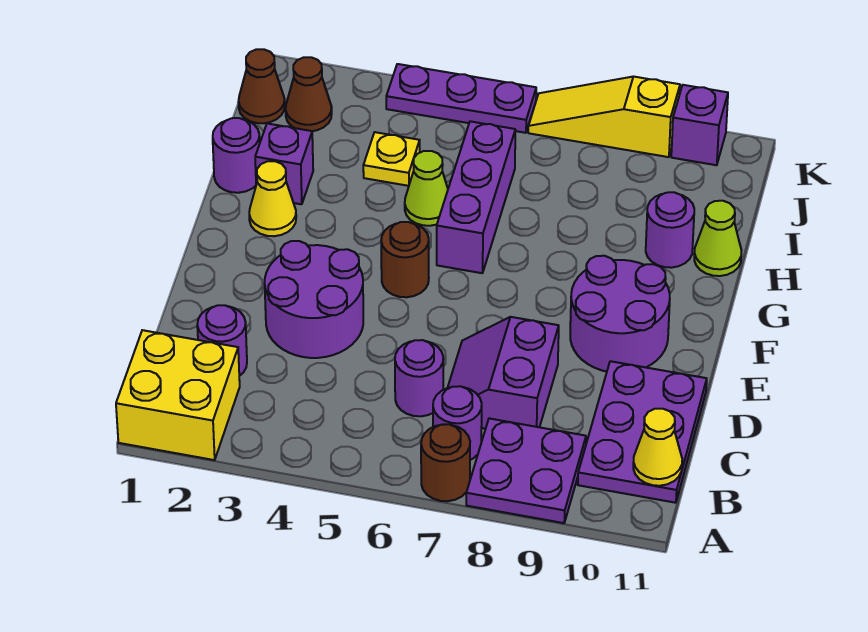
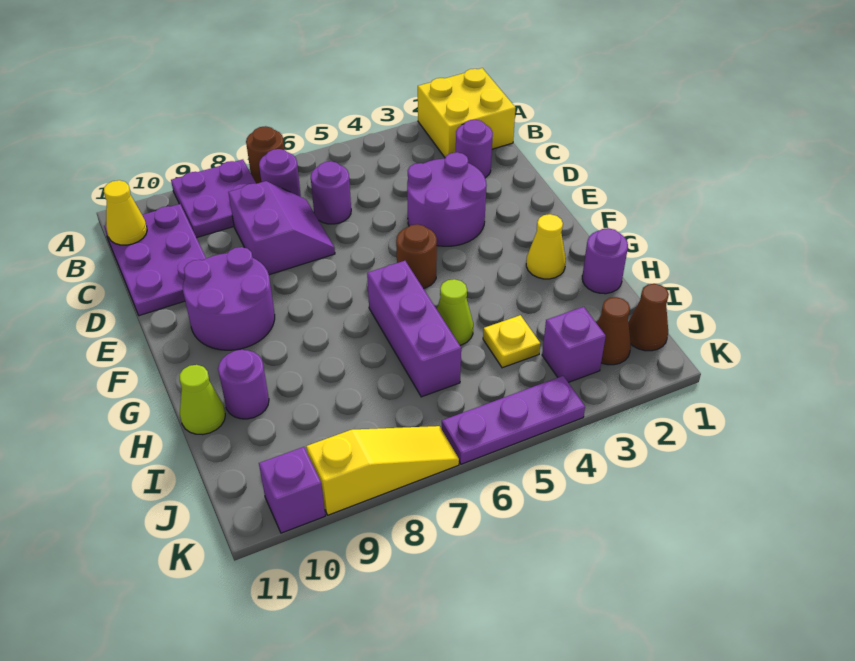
purple 1x1 brick [255,124,313,204] -> purple 1x1 brick moved to [542,307,606,382]

